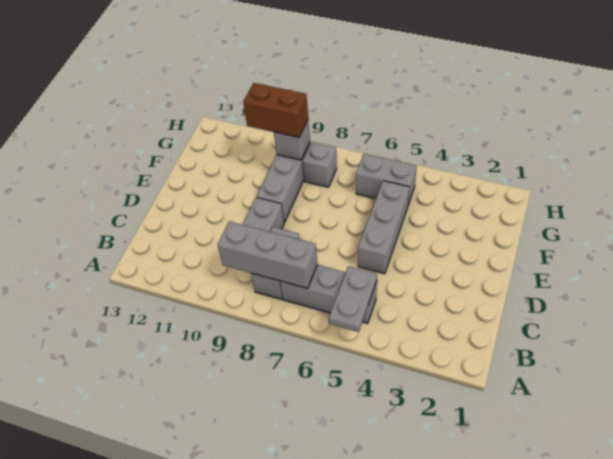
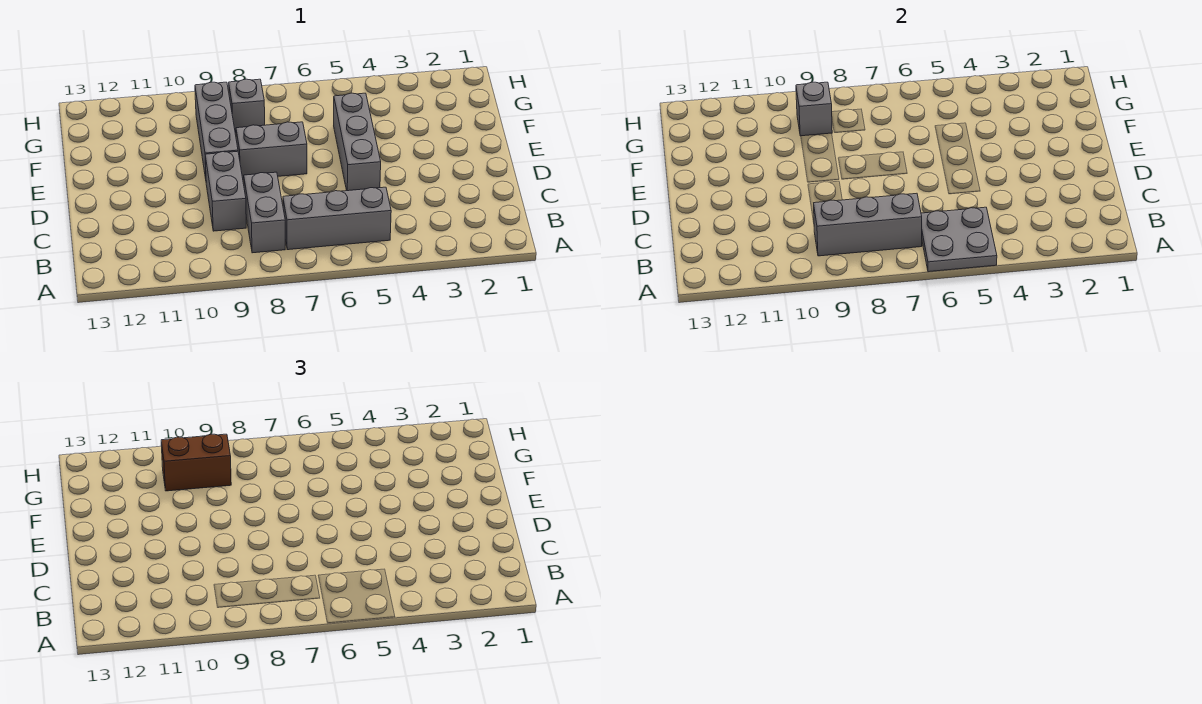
grey 1x2 plate [329,266,377,332] -> grey 2x2 plate [921,207,997,272]
grey 1x2 brick [356,154,417,205] -> grey 1x2 brick moved to [236,122,307,180]

